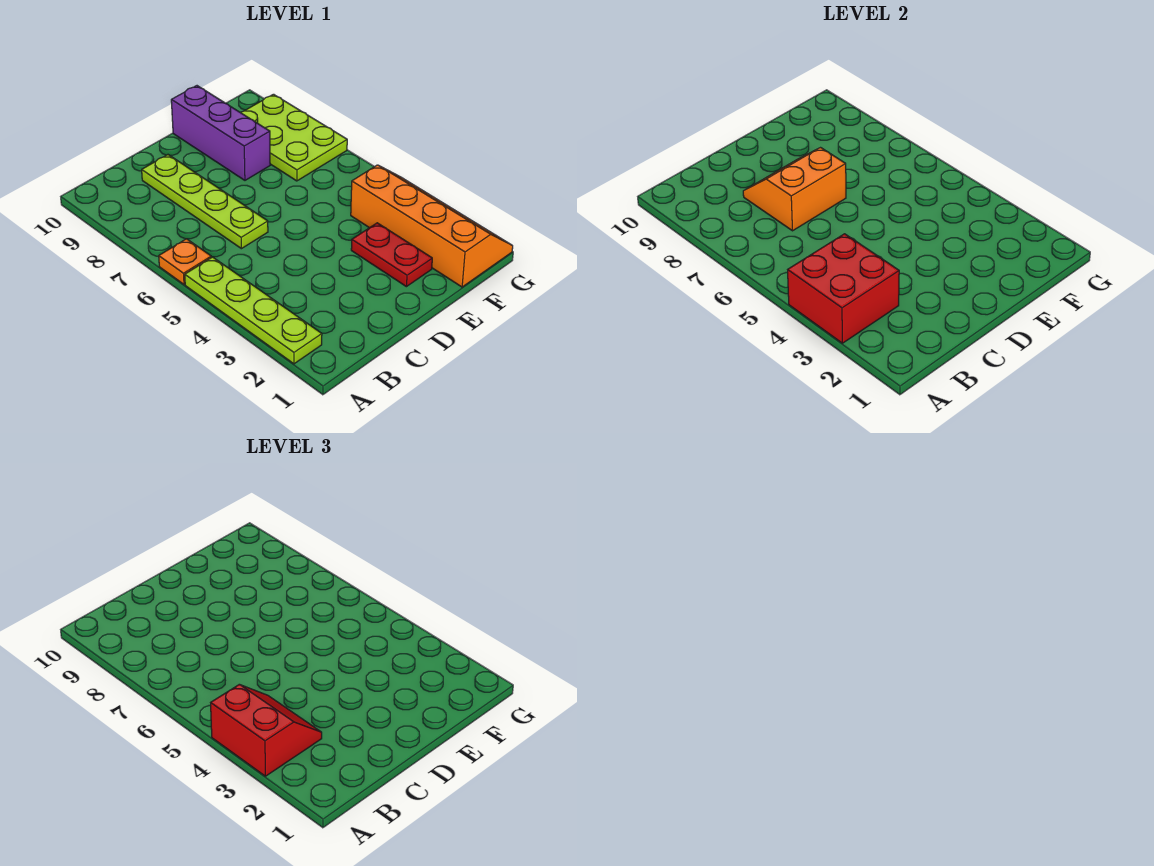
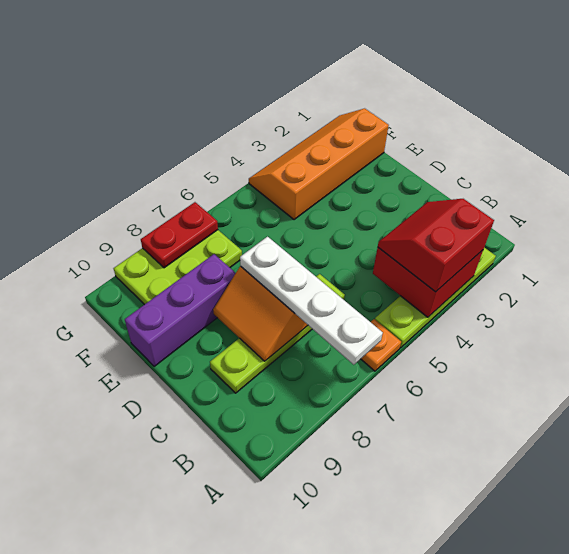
none -> white 1x4 plate [240,237,383,365]
red 1x2 plate [351,223,432,287] -> red 1x2 plate moved to [141,202,218,268]

